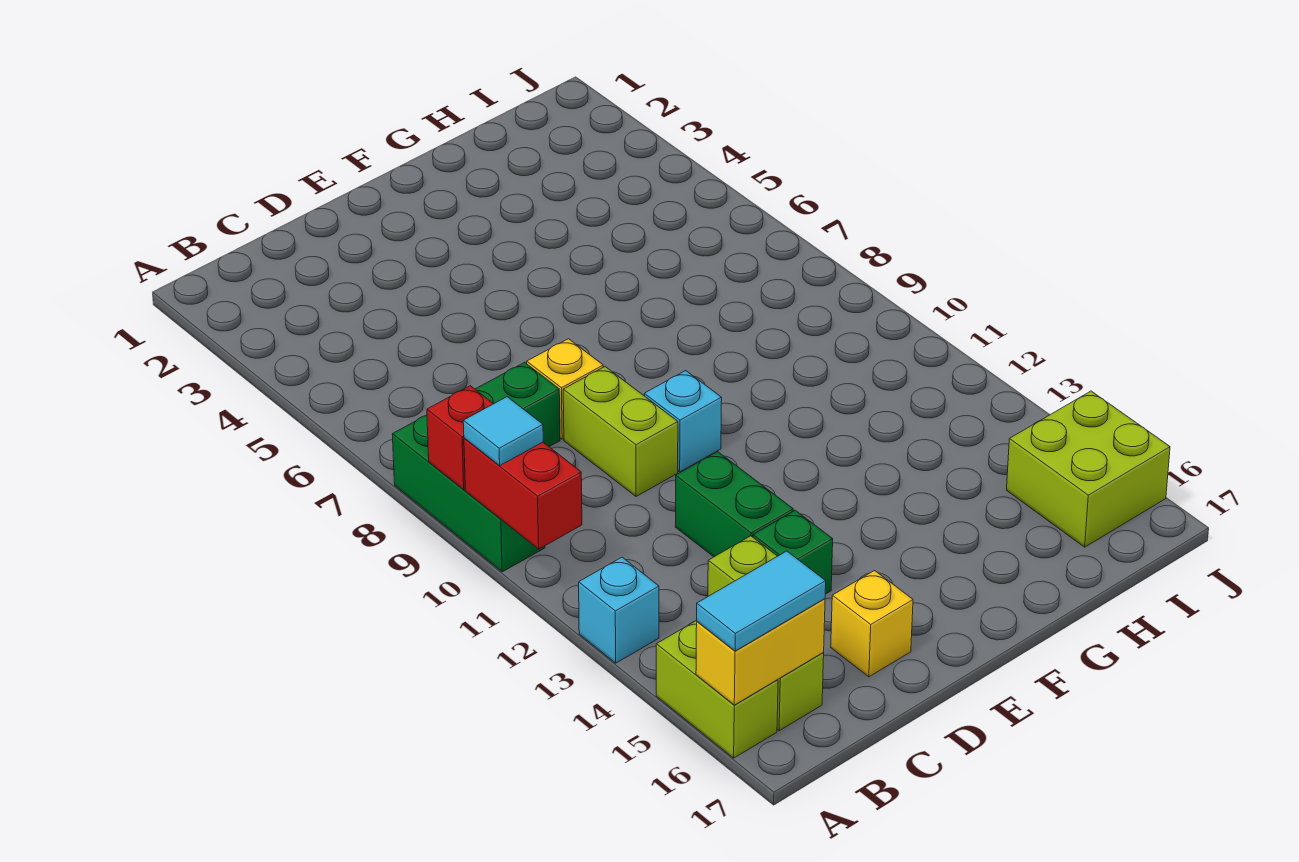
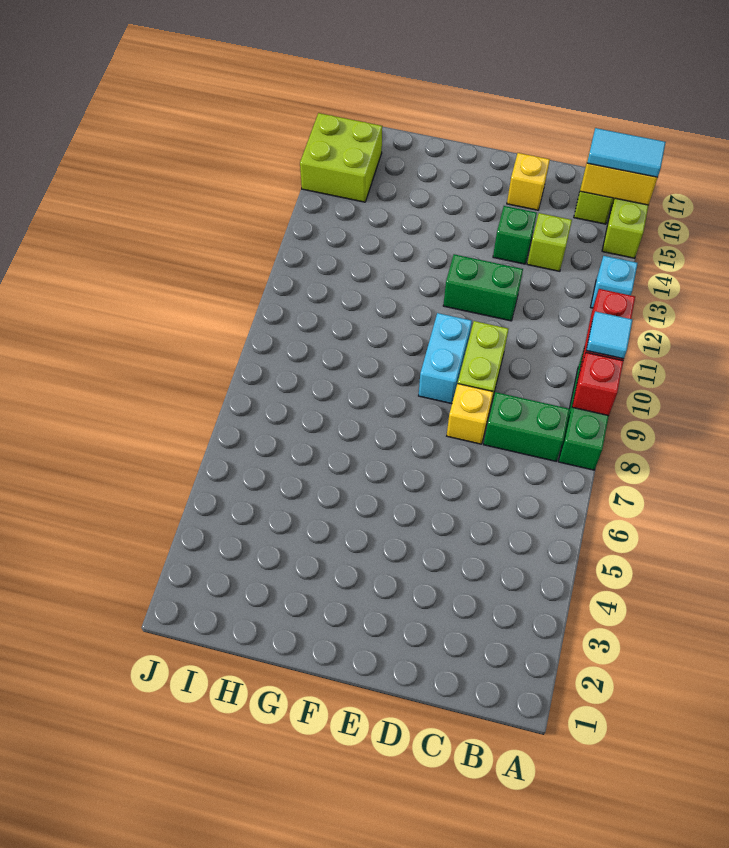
green 1x2 brick [675,452,793,557] -> green 1x2 brick turned to [443,254,523,321]
cyan 1x1 brick [644,371,722,472] -> cyan 1x2 brick [419,313,472,404]

